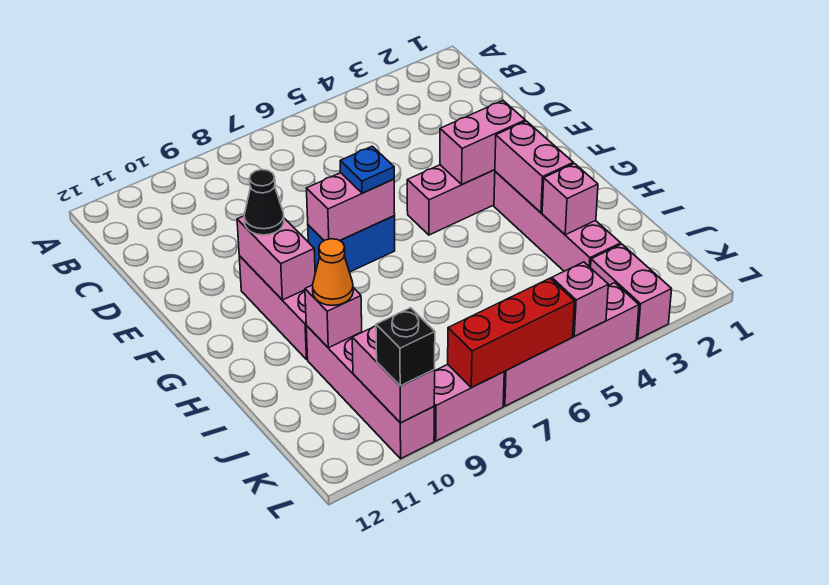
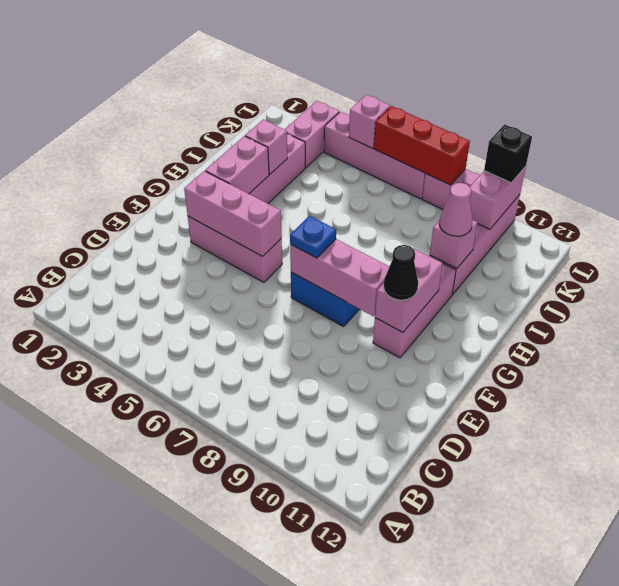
pink 1x2 brick [440,100,525,184] -> pink 1x3 brick [184,171,282,256]
pink 1x2 brick [306,173,395,241] -> pink 1x3 brick [290,239,389,316]
orange 1x1 cone [313,239,353,305] -> pink 1x1 cone [439,183,473,236]

